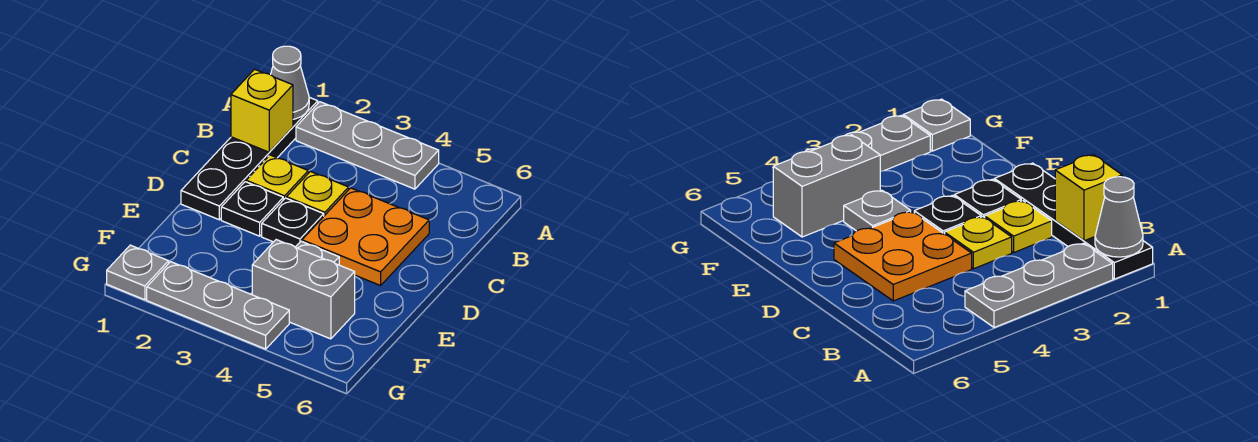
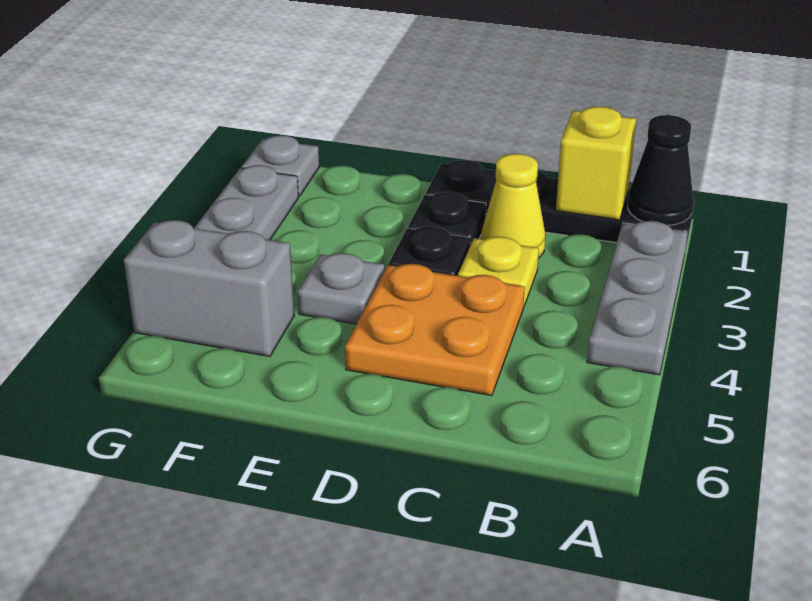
grey 1x1 cone [271,46,309,119] -> black 1x1 cone [628,115,693,225]
yellow 1x1 plate [246,155,308,200] -> yellow 1x1 cone [481,154,545,258]
grey 1x2 brick [252,240,355,339] -> grey 1x2 brick turned to [124,220,294,356]

